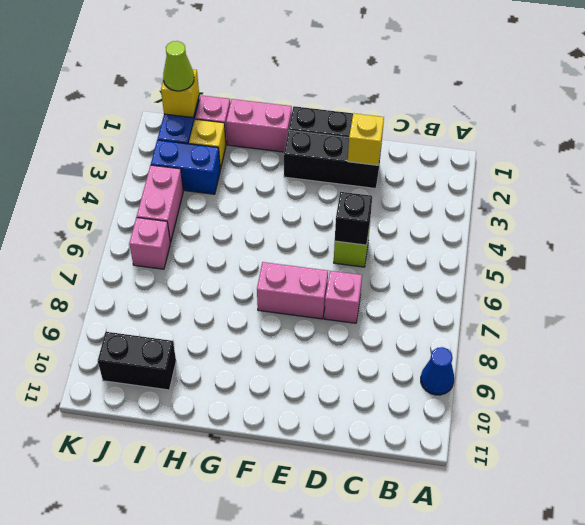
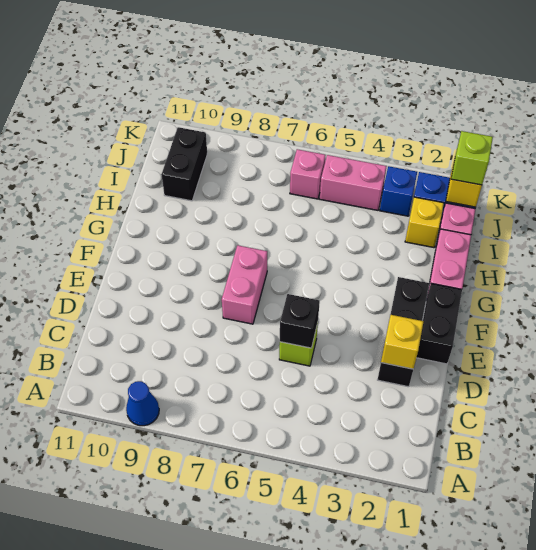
pink 1x1 brick [324,271,362,323] -> none
blue 1x2 brick [151,140,220,194] -> blue 1x1 brick [380,166,417,216]
lime 1x1 cone [163,41,194,91] -> lime 1x1 brick [451,131,493,185]

